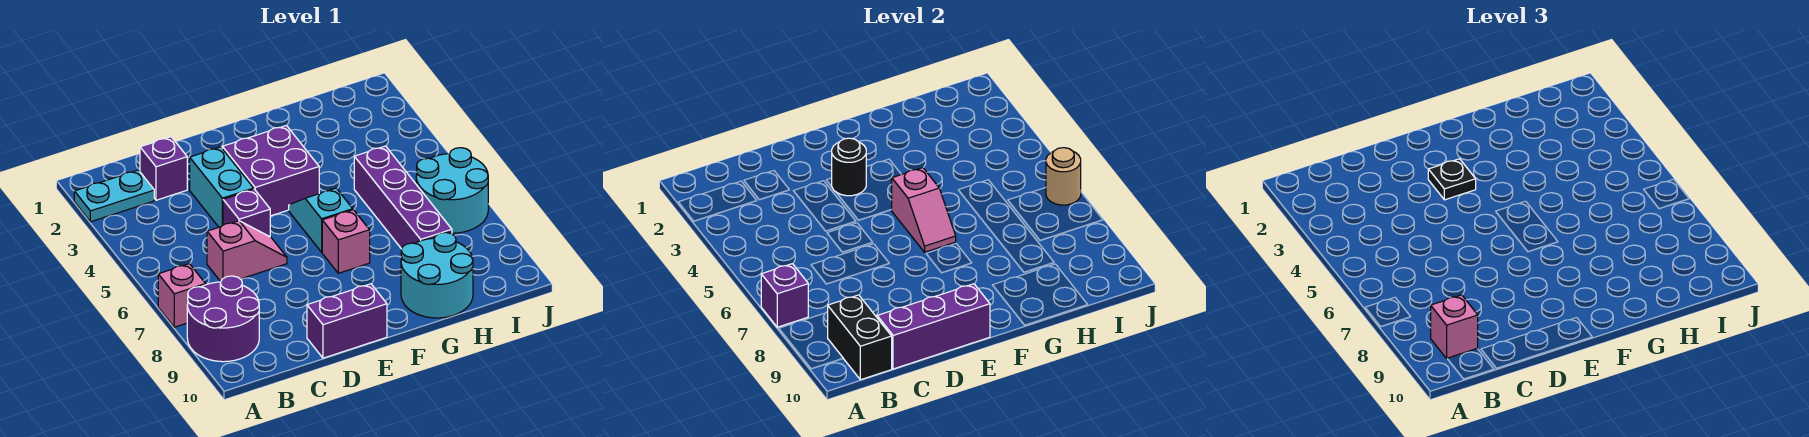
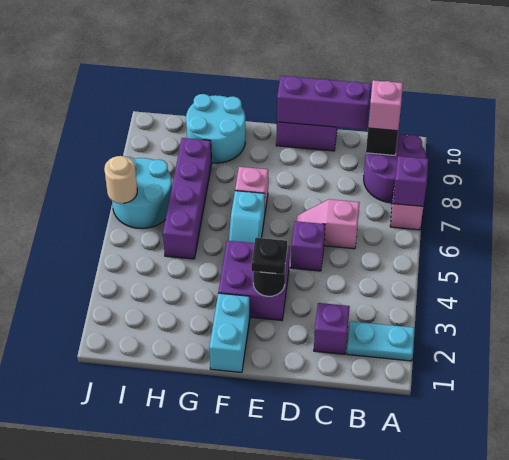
cyan 1x2 brick [190,147,254,227] -> cyan 1x2 brick moved to [209,293,250,372]
pink 1x2 slope [891,168,956,252] -> none

